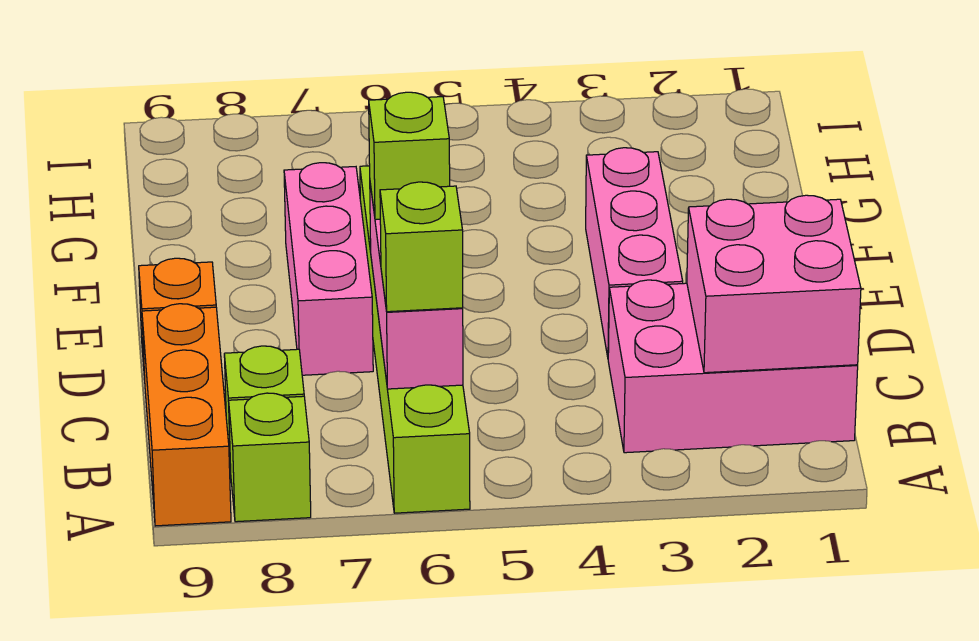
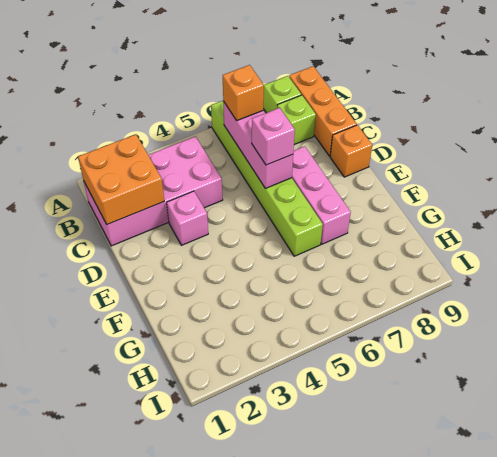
pink 2x3 brick [608,280,858,453] -> pink 2x4 brick [84,137,223,246]
pink 2x2 brick [687,195,861,373] -> orange 2x2 brick [78,134,164,224]
lime 1x1 brick [380,182,463,312] -> orange 1x1 brick [223,65,264,120]
pink 1x3 brick [586,148,683,357] -> pink 1x1 brick [167,191,208,245]
lime 1x1 brick [369,92,450,220] -> pink 1x1 brick [252,108,295,165]

